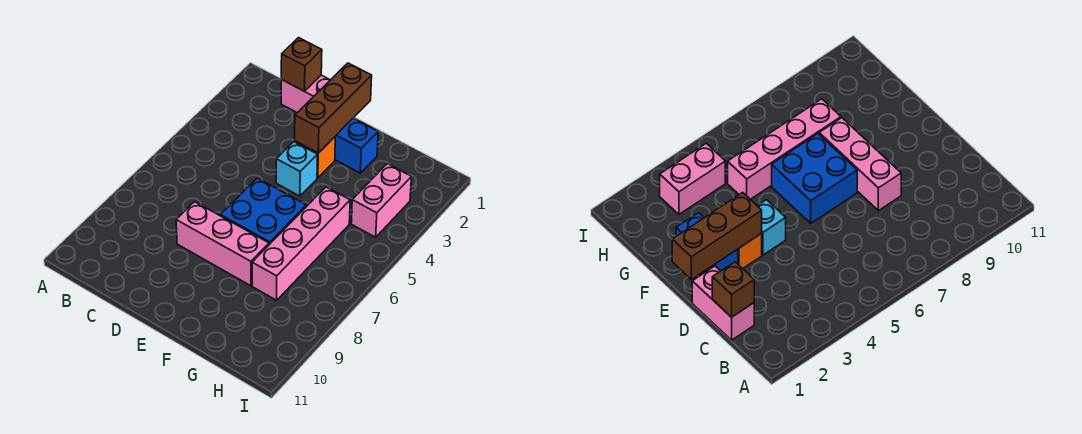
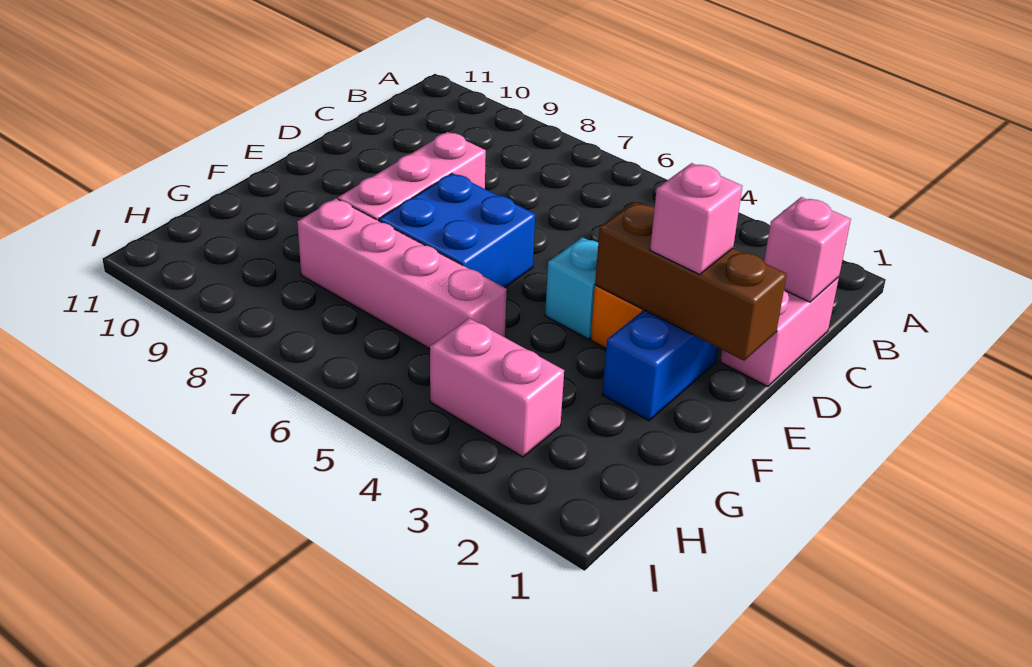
brown 1x1 brick [281,38,322,91] -> pink 1x1 brick [764,197,851,302]
none -> pink 1x1 brick [650,163,742,274]

